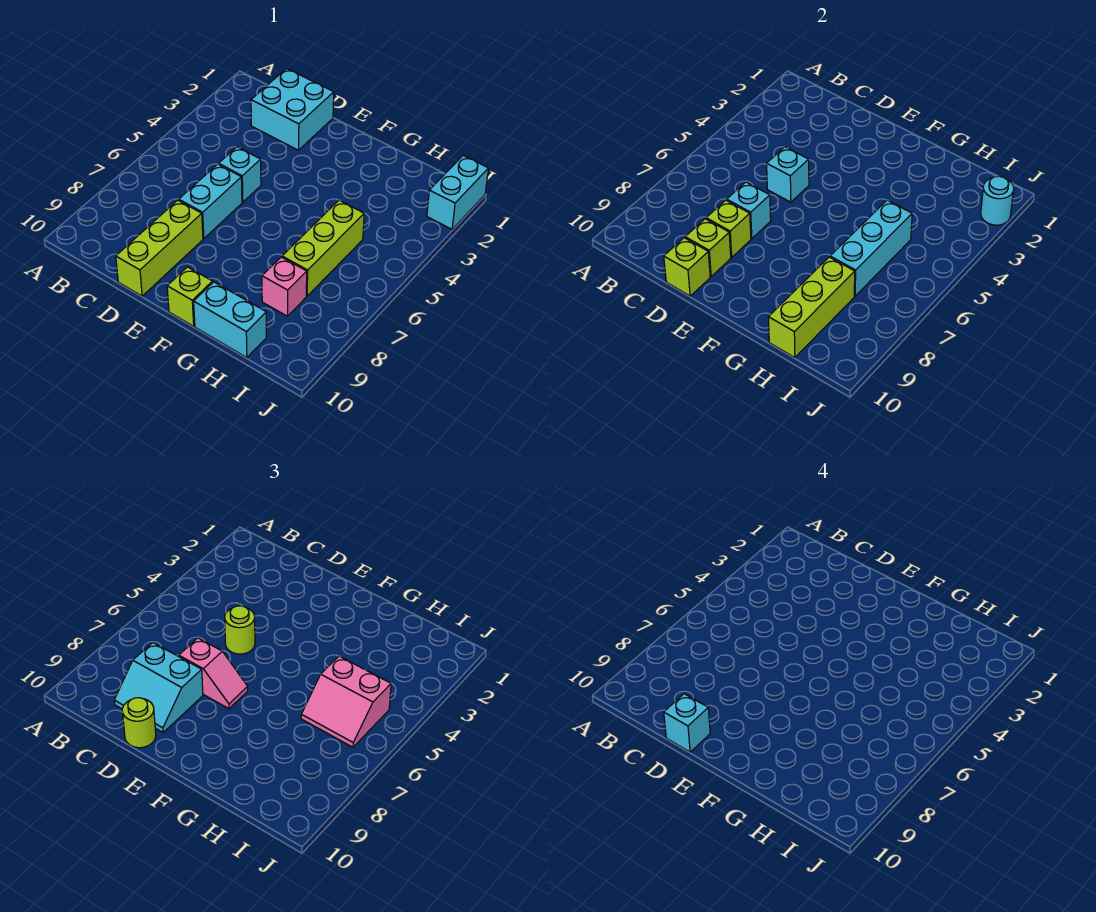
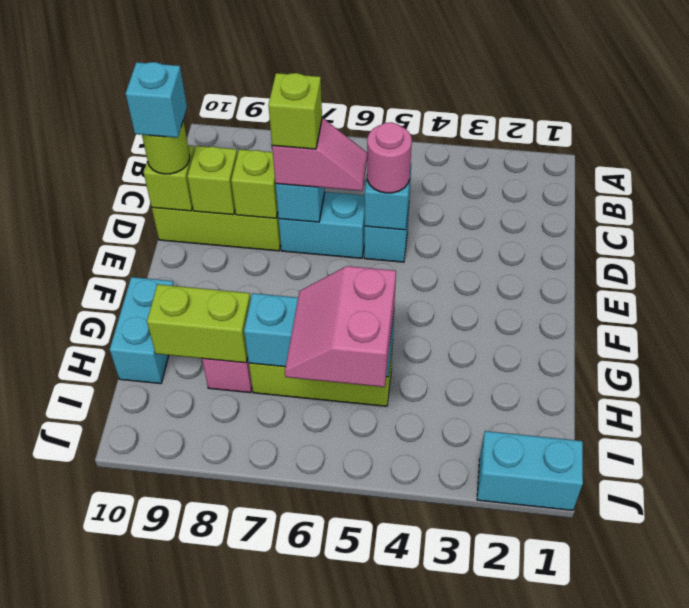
cyan 2x2 brick [251,69,334,150] -> none
cyan 2x2 slope [114,643,203,732] -> none
lime 1x1 round brick [225,606,255,654] -> pink 1x1 round brick [367,122,412,193]
pink 1x2 slope [179,638,248,709] -> pink 1x2 slope turned to [272,118,367,191]
lime 1x1 brick [167,267,213,326] -> lime 1x1 brick moved to [268,73,322,149]
lime 1x3 brick [768,257,855,358] -> lime 1x2 brick [147,284,251,363]
cyan 1x1 round brick [981,176,1014,225] -> none

